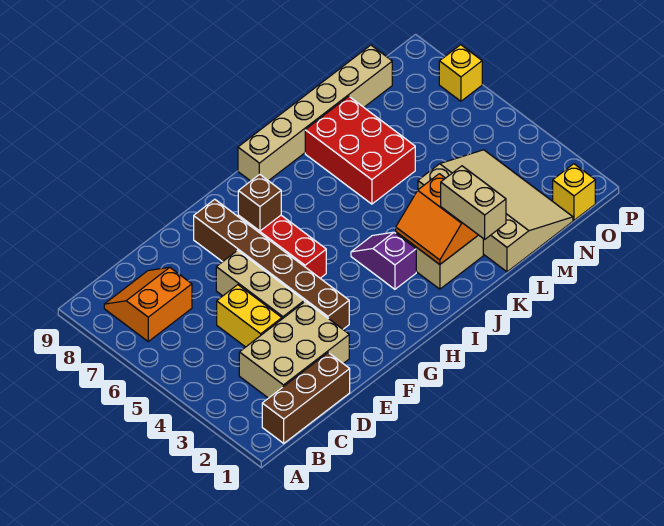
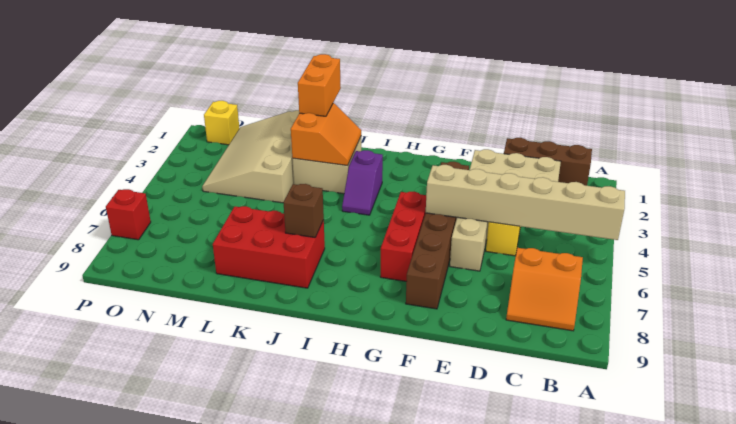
brown 1x1 brick [238,174,281,231] -> brown 1x1 brick moved to [283,184,324,237]
tan 1x6 brick [238,45,392,181] -> tan 1x6 brick moved to [426,165,625,240]
tan 1x2 brick [441,166,506,239] -> orange 1x2 brick [298,54,341,116]
red 2x3 brick [305,96,415,204] -> red 2x3 brick turned to [213,206,325,288]
yellow 1x1 brick [439,45,482,101] -> red 1x1 brick [106,189,151,240]

